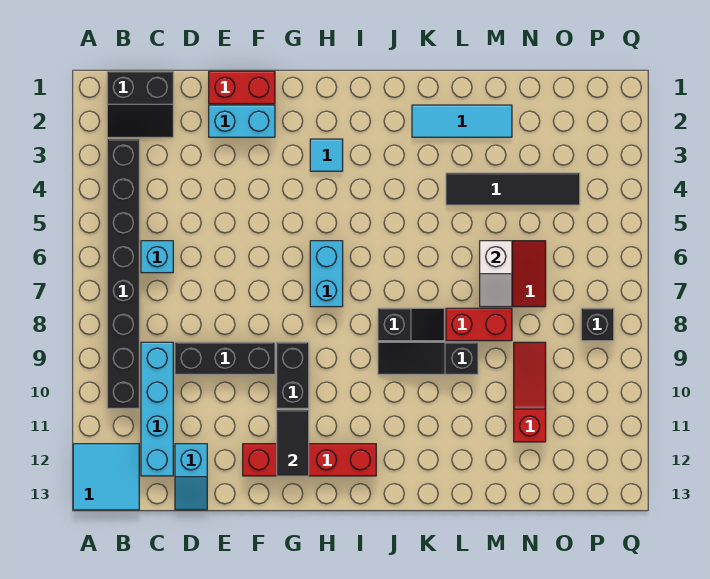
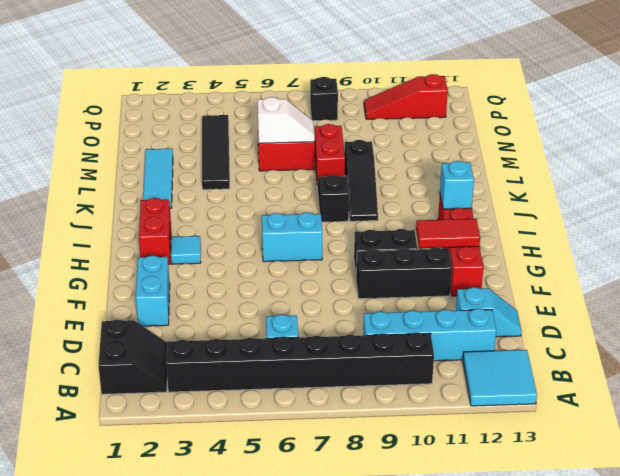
black 1x3 brick [175,342,275,374] -> black 1x3 brick turned to [356,247,452,299]
red 1x2 brick [209,71,275,104] -> red 1x2 brick moved to [139,198,171,264]
black 1x2 tile [277,410,309,476] -> red 1x2 tile [416,219,480,248]
none -> cyan 1x1 brick [440,161,474,209]
red 1x3 slope [514,342,546,442] -> red 1x3 slope moved to [364,74,448,119]

